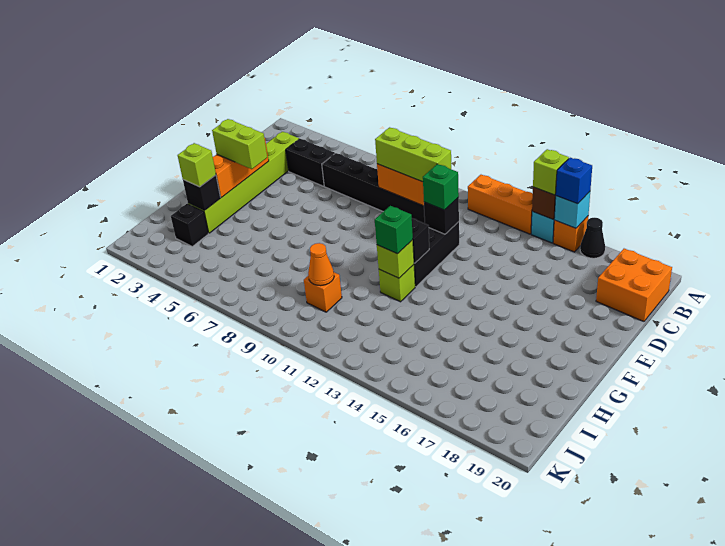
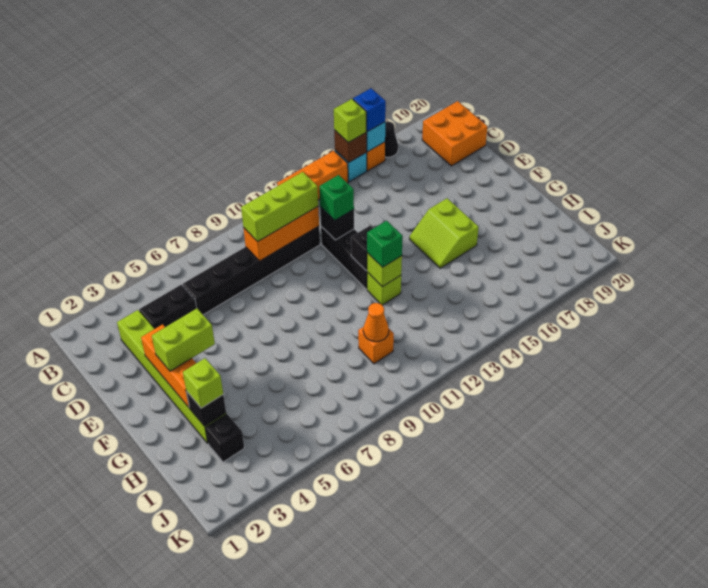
none -> lime 2x2 slope [410,198,479,268]

